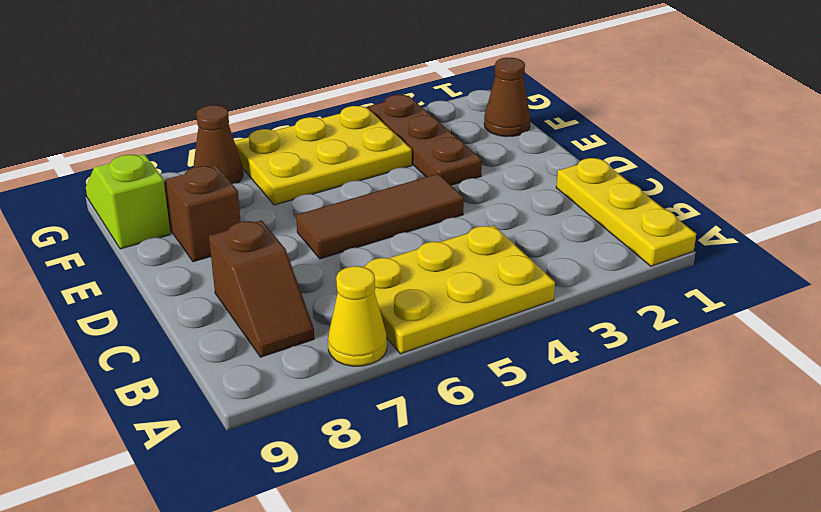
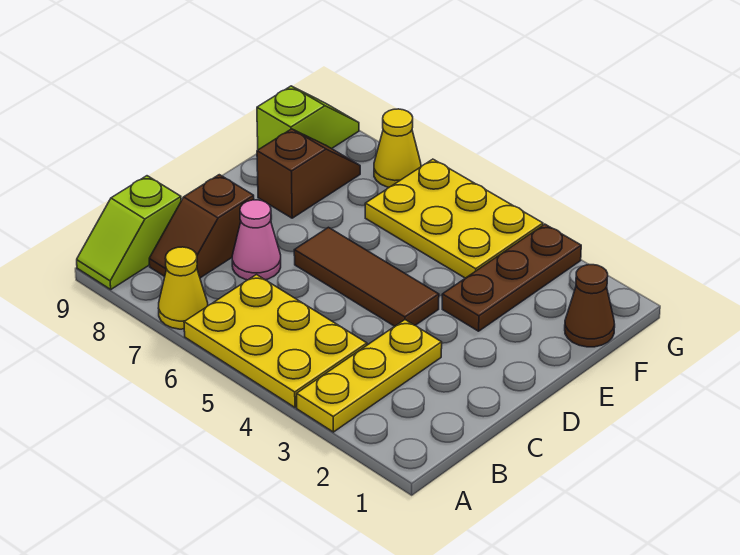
yellow 1x3 plate [556,158,696,266] -> yellow 1x3 plate moved to [297,320,442,432]
none -> lime 1x2 slope [77,176,181,289]
none -> pink 1x1 cone [232,200,281,280]
brown 1x1 cone [193,105,243,184] -> yellow 1x1 cone [374,109,421,187]

